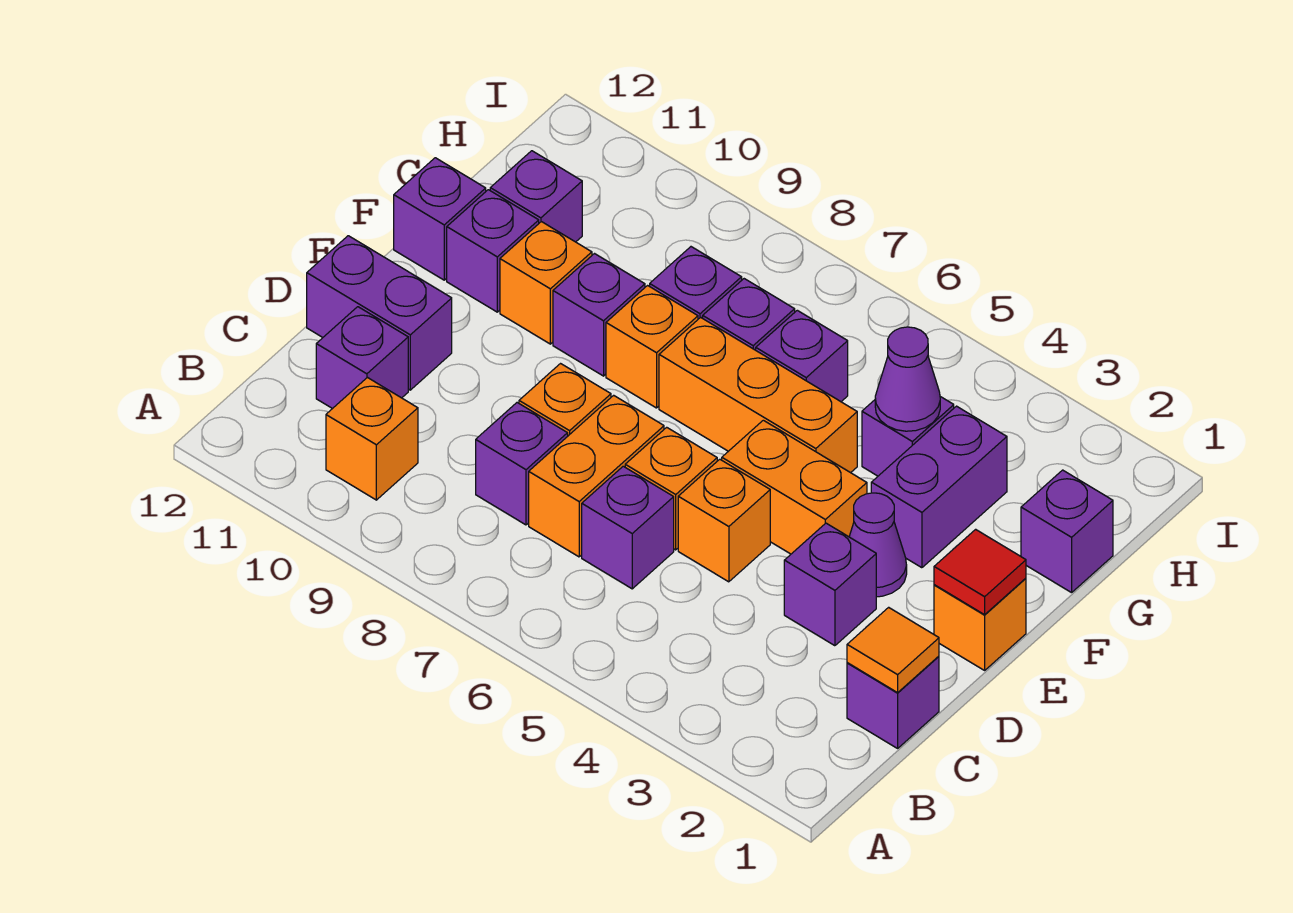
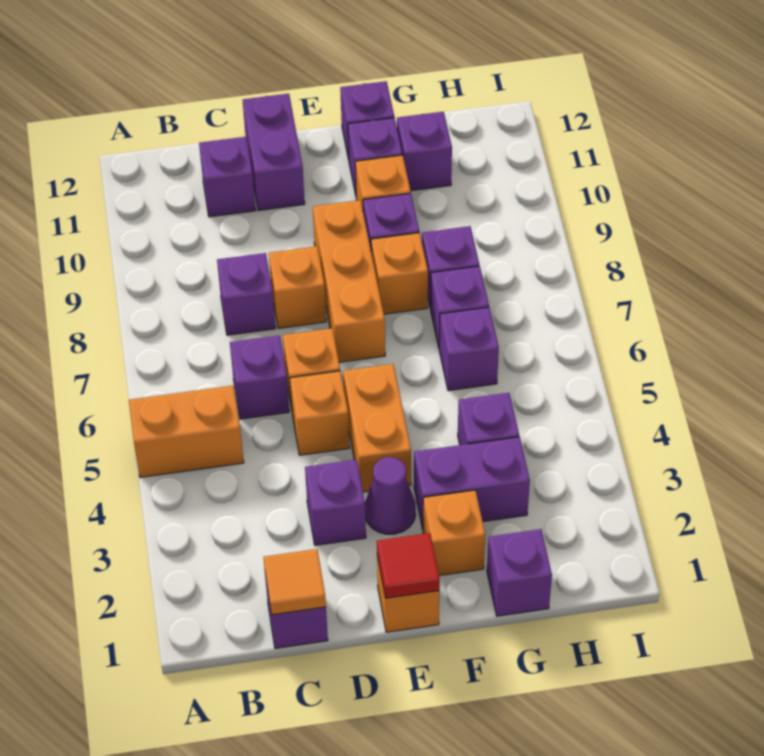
orange 1x1 brick [326,378,418,500] -> orange 1x1 brick moved to [423,490,485,576]
orange 1x2 brick [529,395,664,557] -> orange 1x2 brick moved to [129,386,244,477]
orange 1x3 brick [659,317,857,473] -> orange 1x3 brick moved to [313,200,385,362]
purple 1x1 cone [875,327,940,431] -> none

